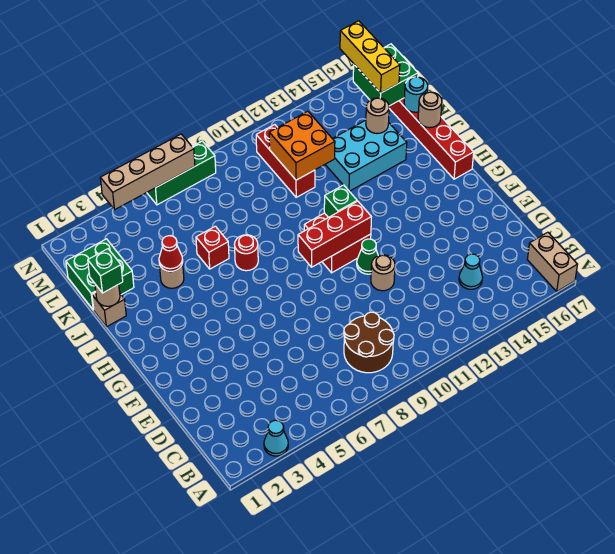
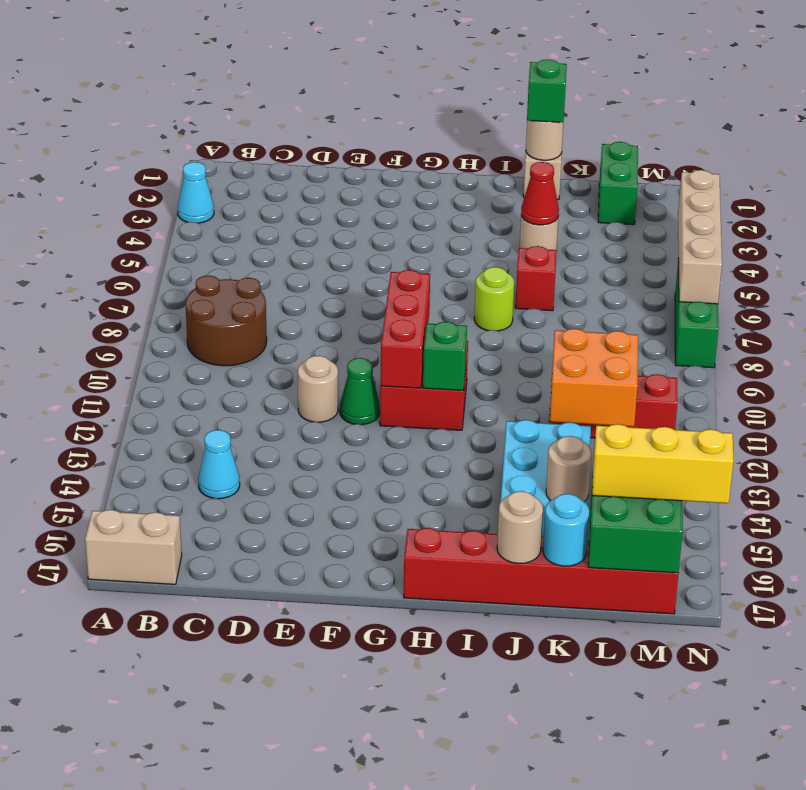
red 1x1 round brick [234,235,258,271] -> lime 1x1 round brick [474,267,514,331]
green 2x2 brick [66,239,134,310] -> green 1x2 brick [598,142,638,225]

